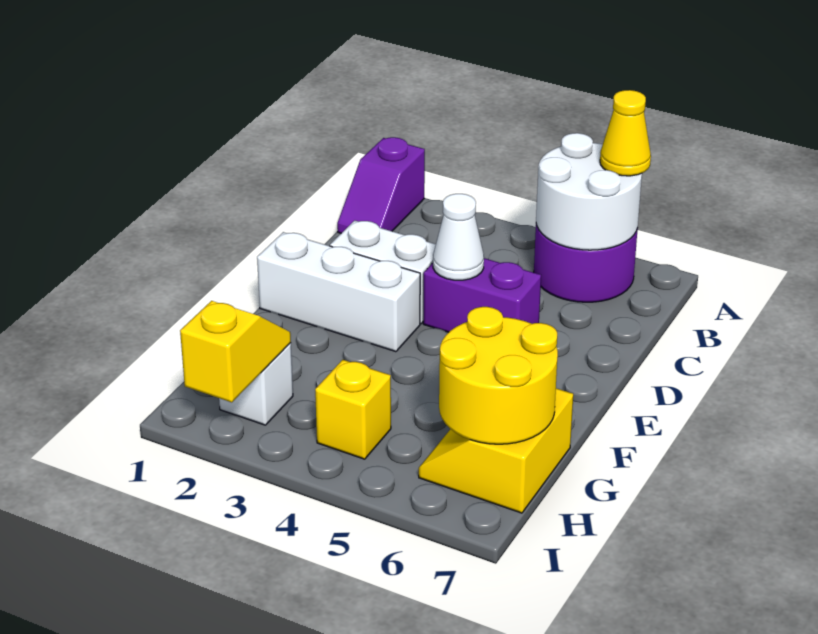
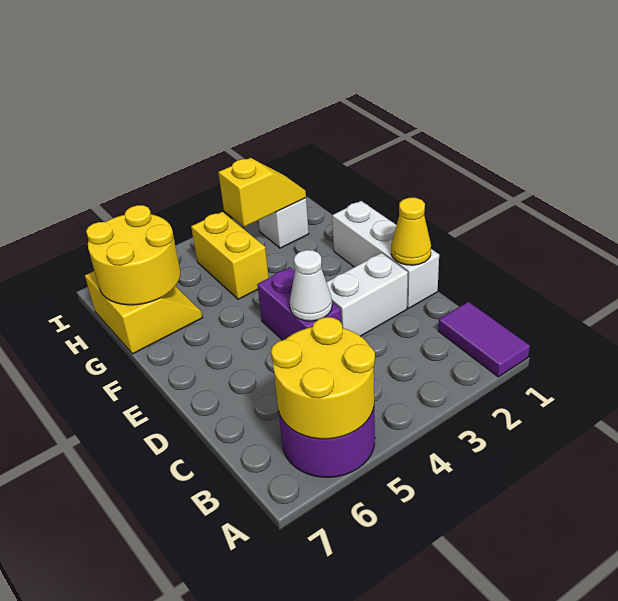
purple 1x2 slope [337,137,425,233] -> purple 1x2 tile [438,302,530,377]
white 2x2 round brick [536,133,642,250] -> yellow 2x2 round brick [271,317,375,439]
yellow 1x1 cone [600,90,651,176] -> yellow 1x1 cone moved to [391,198,431,265]
purple 1x2 brick [423,258,541,332] -> purple 1x2 brick turned to [257,267,341,340]
white 1x3 brick [257,232,420,352] -> white 1x3 brick turned to [332,201,439,308]
yellow 1x2 slope [180,301,291,402] -> yellow 1x2 slope turned to [218,158,306,227]
yellow 1x1 brick [315,360,391,459] -> yellow 1x2 brick [191,212,269,299]

